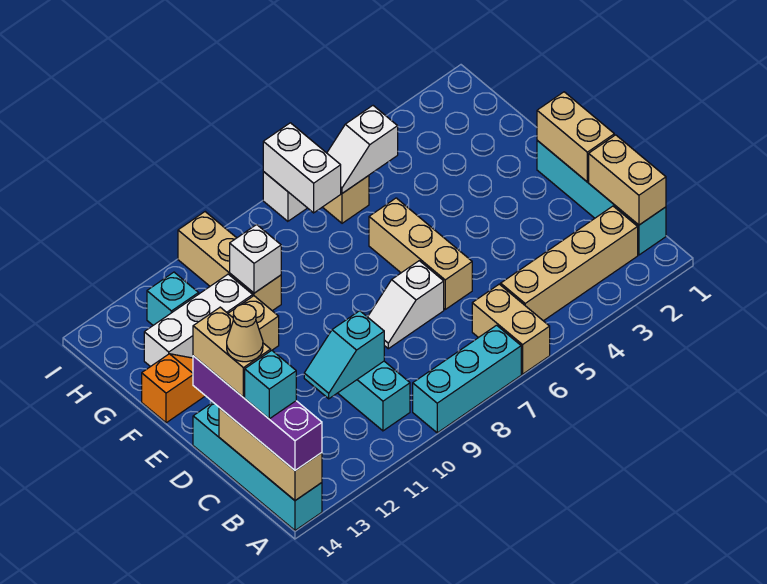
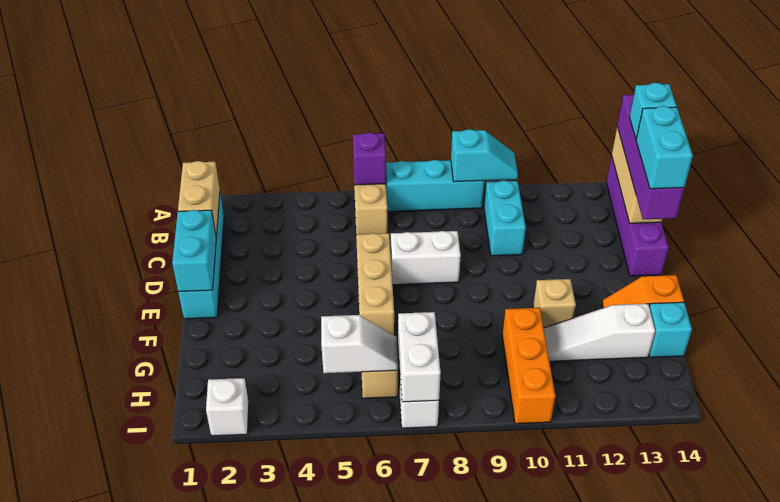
none -> purple 1x1 brick [353,132,386,185]
cyan 1x4 brick [193,403,322,530] -> purple 1x4 brick [606,156,669,276]
tan 1x4 brick [501,206,638,321] -> none
cyan 1x2 slope [304,311,384,399] -> cyan 1x2 slope moved to [451,129,518,182]
tan 1x2 brick [193,307,271,398] -> cyan 1x2 brick [636,106,693,189]
tan 1x1 cone [227,304,263,362] -> none
tan 1x2 brick [537,92,614,182] -> cyan 1x2 brick [172,210,216,292]
white 1x2 slope [368,261,444,349] -> white 1x2 brick [391,231,461,285]
tan 1x3 brick [178,212,281,311] -> orange 1x3 brick [502,308,555,424]
white 1x1 brick [230,225,281,293] -> white 1x1 brick moved to [206,378,249,436]
white 1x3 brick [144,274,253,367] -> white 1x3 slope [544,304,655,361]
cyan 1x1 brick [147,272,199,325] -> cyan 1x1 brick moved to [649,302,692,357]

